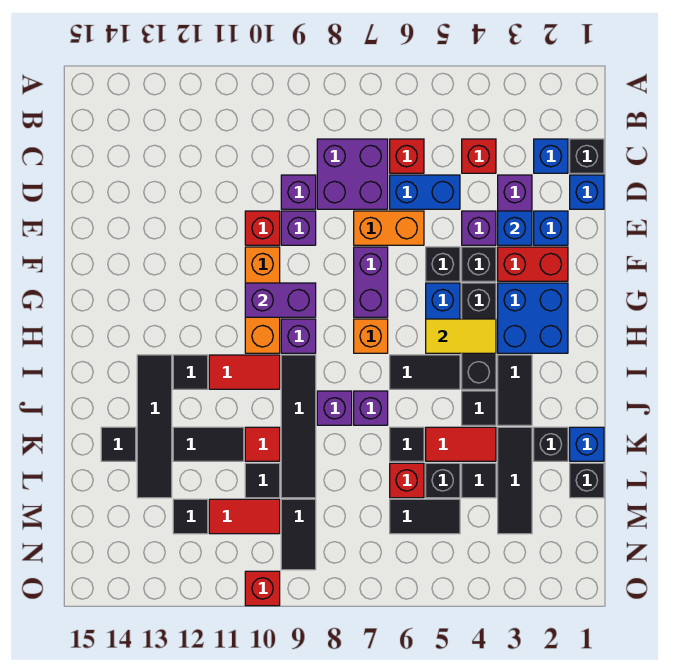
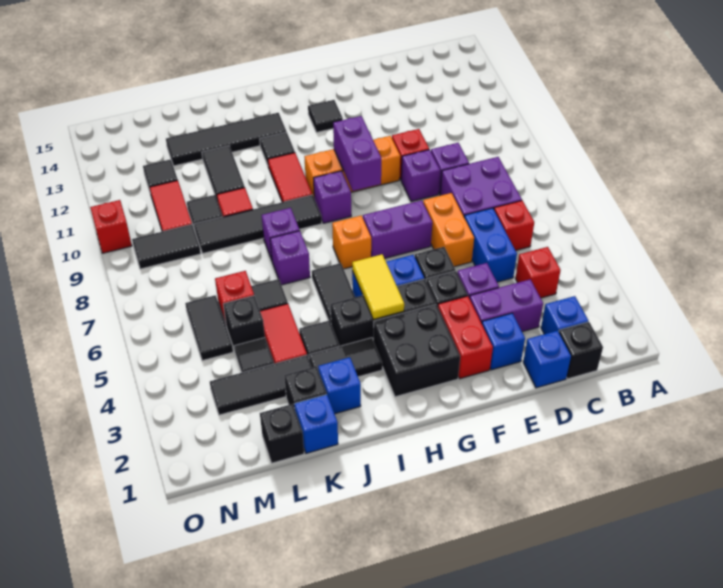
blue 1x1 brick [498,211,532,245] -> blue 1x1 brick moved to [318,357,361,414]
blue 2x2 brick [498,283,568,353] -> black 2x2 brick [373,305,460,397]
black 1x1 tile [101,427,136,461] -> black 1x1 tile moved to [308,100,343,132]

